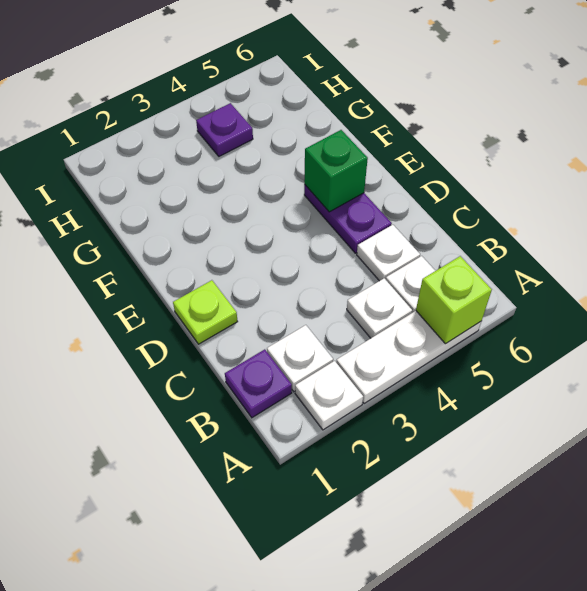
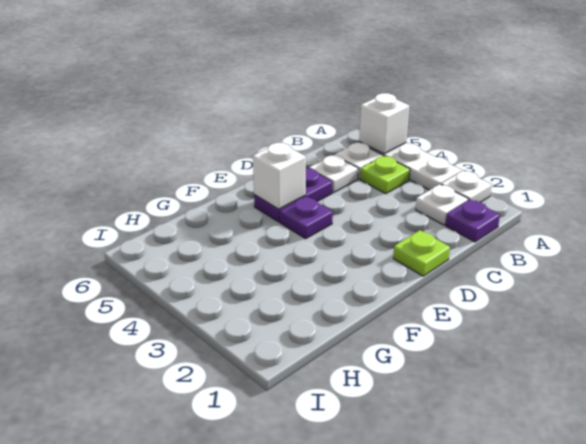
lime 1x1 brick [416,256,492,344] -> white 1x1 brick [359,93,410,154]
white 1x1 plate [347,278,412,338] -> lime 1x1 plate [360,156,410,194]
green 1x1 brick [304,130,368,212] -> white 1x1 brick [253,143,306,209]
purple 1x1 plate [196,103,253,156] -> purple 1x1 plate moved to [280,197,333,239]

